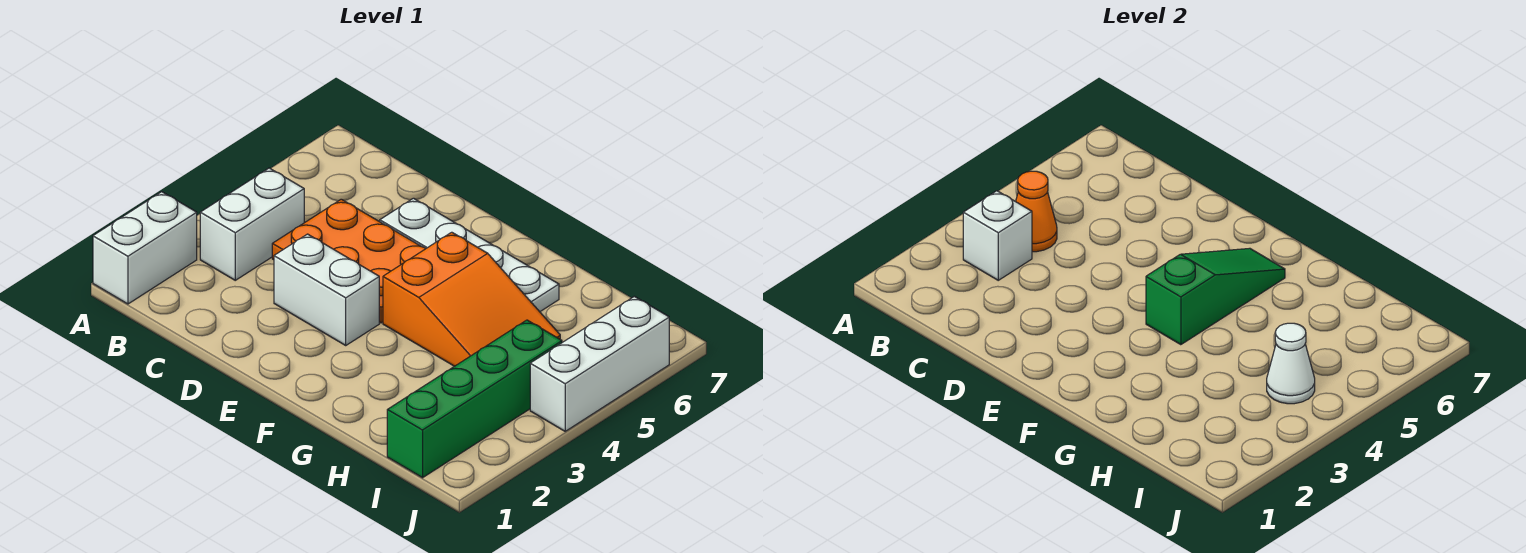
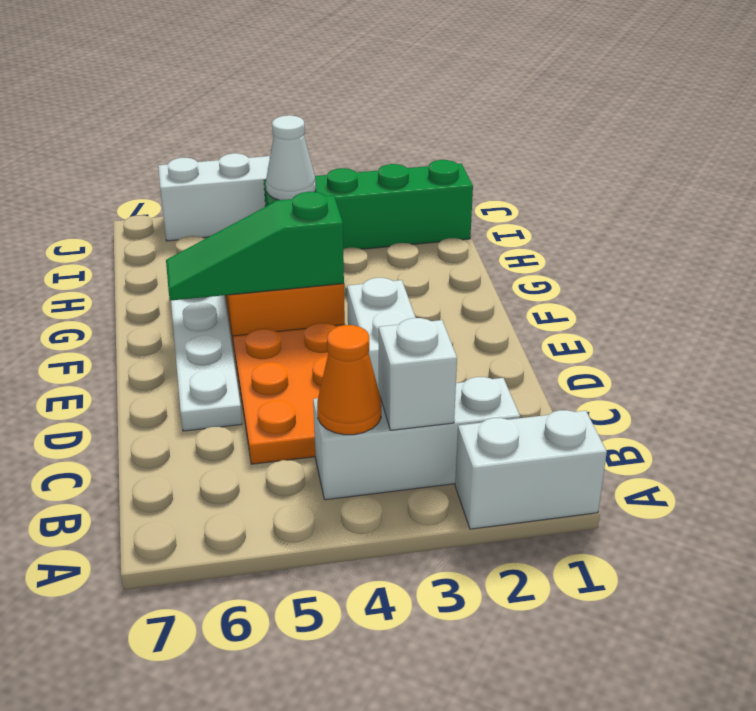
white 1x2 brick [200,168,304,280] -> white 1x3 brick [313,377,520,500]

